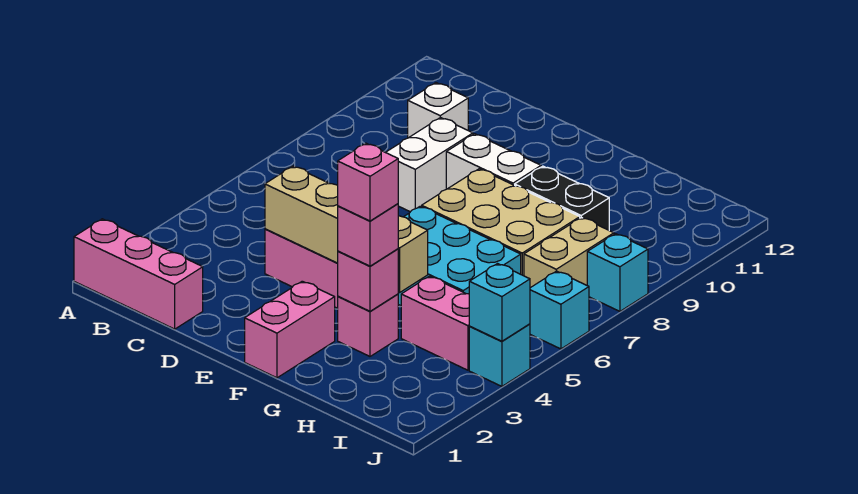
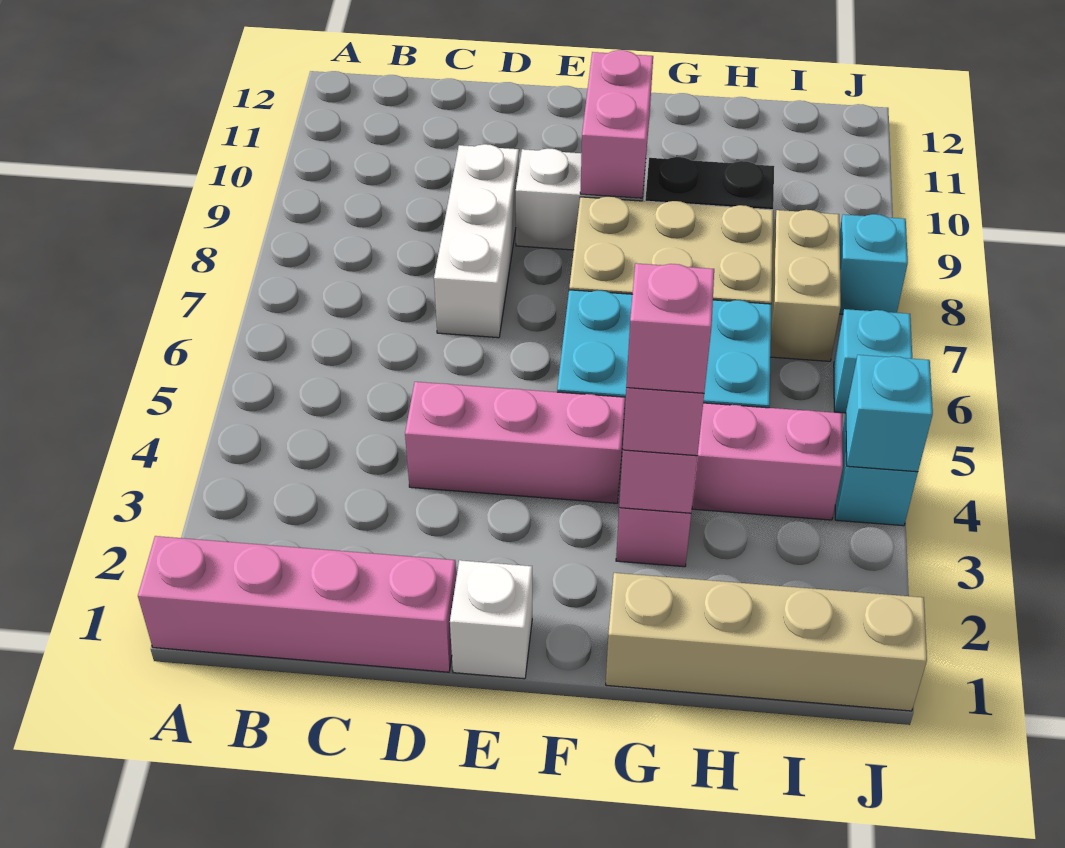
pink 1x3 brick [74,219,203,329] -> pink 1x4 brick [138,536,456,672]
white 1x1 brick [408,83,468,138] -> white 1x1 brick moved to [450,560,532,679]
tan 1x4 brick [265,166,428,293] -> tan 1x4 brick moved to [606,573,927,711]
white 1x2 brick [386,117,473,212] -> white 1x3 brick [434,144,519,338]
pink 1x2 brick [245,281,335,378] -> pink 1x2 brick moved to [580,50,653,198]

